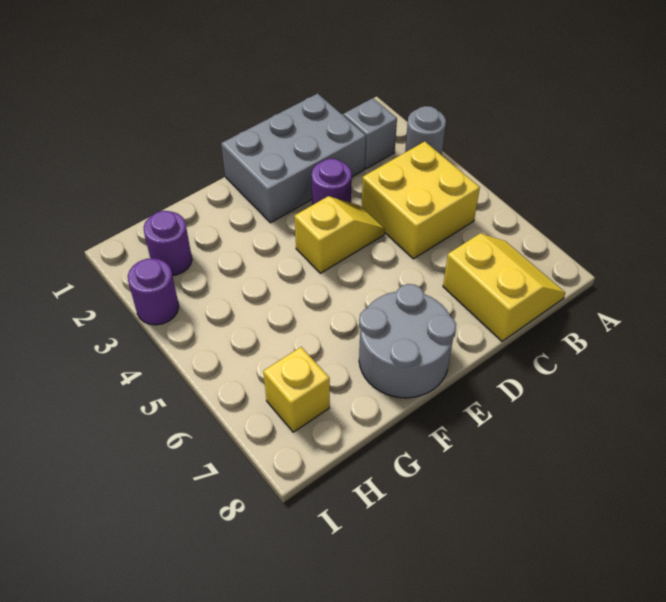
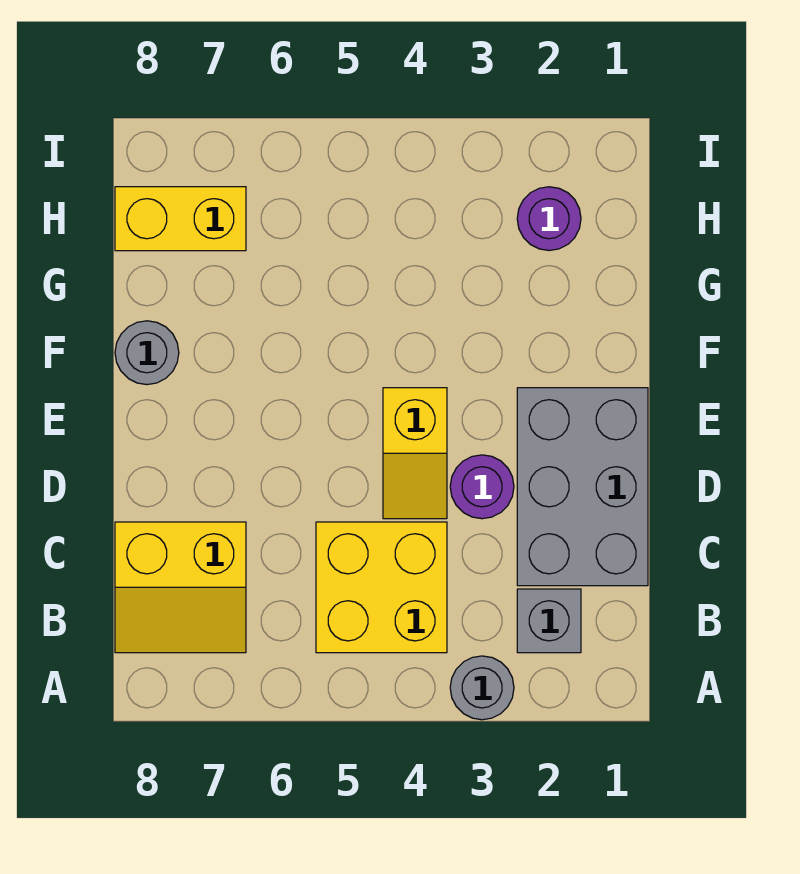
grey 2x2 round brick [359,284,456,398] -> grey 1x1 round brick [115,321,179,385]
yellow 1x1 brick [263,347,330,432] -> yellow 1x2 brick [115,187,246,251]
purple 1x1 round brick [128,258,179,325] -> none

